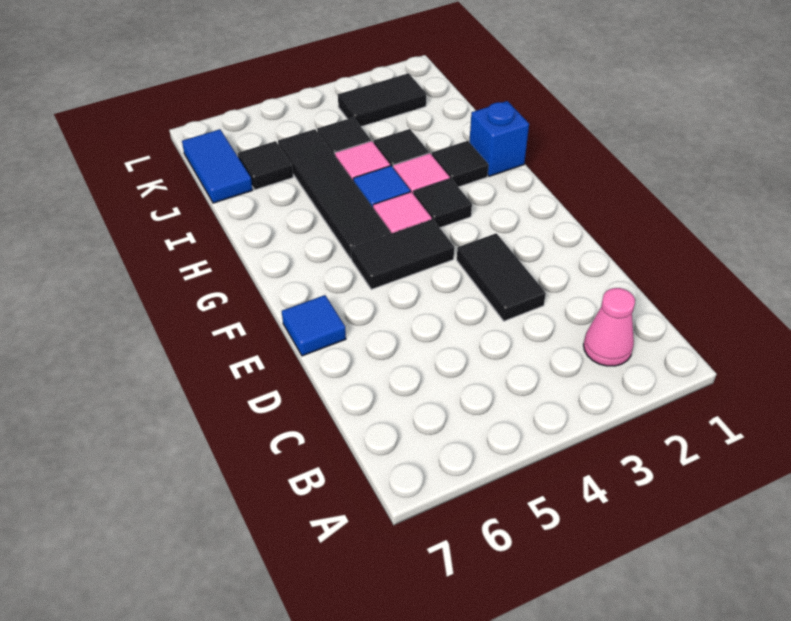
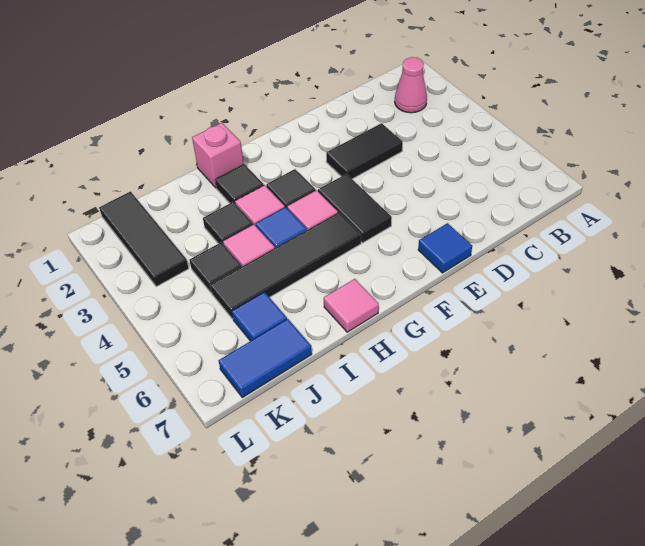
blue 1x1 brick [469,101,529,176] -> pink 1x1 brick [192,123,244,188]
none -> pink 1x1 tile [324,279,379,332]
black 1x1 tile [238,141,293,190] -> blue 1x1 tile [232,292,287,341]
black 1x2 tile [338,73,426,127] -> black 1x3 tile [99,192,189,287]

